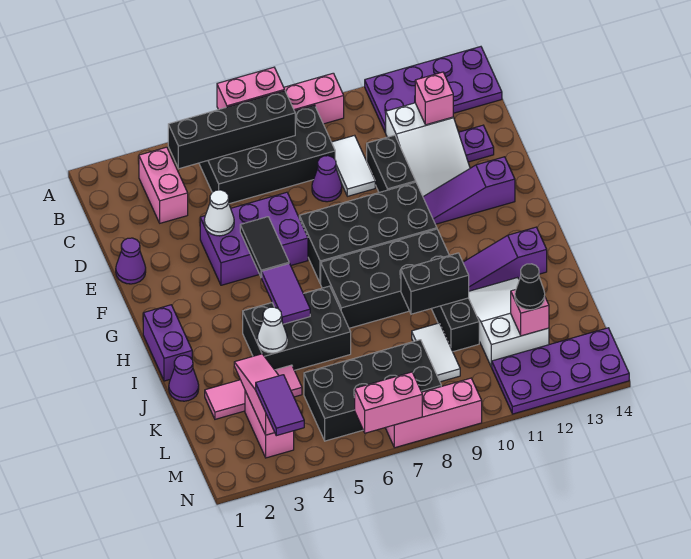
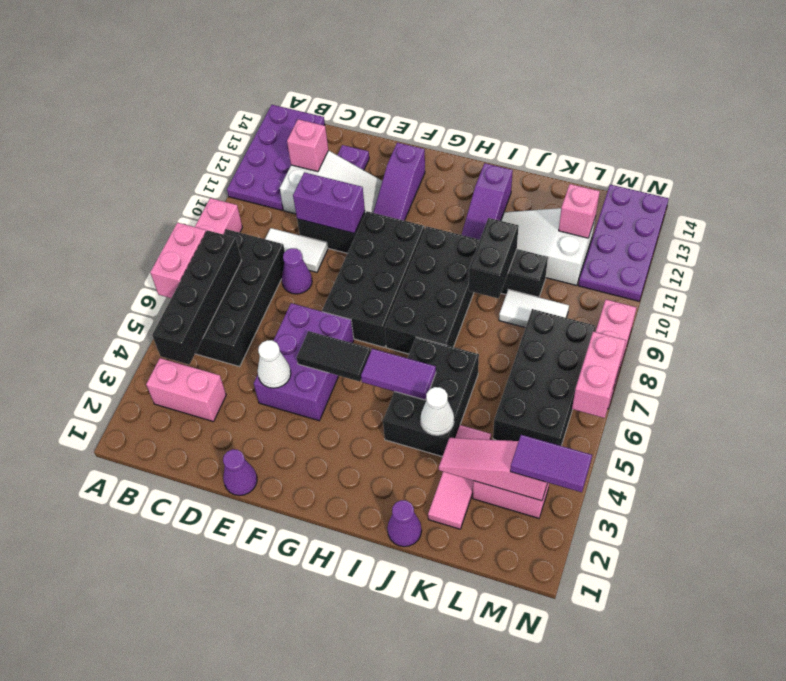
purple 1x2 brick [143,305,192,381] -> purple 1x2 brick moved to [293,172,365,233]
black 1x1 cone [515,264,545,310] -> none

